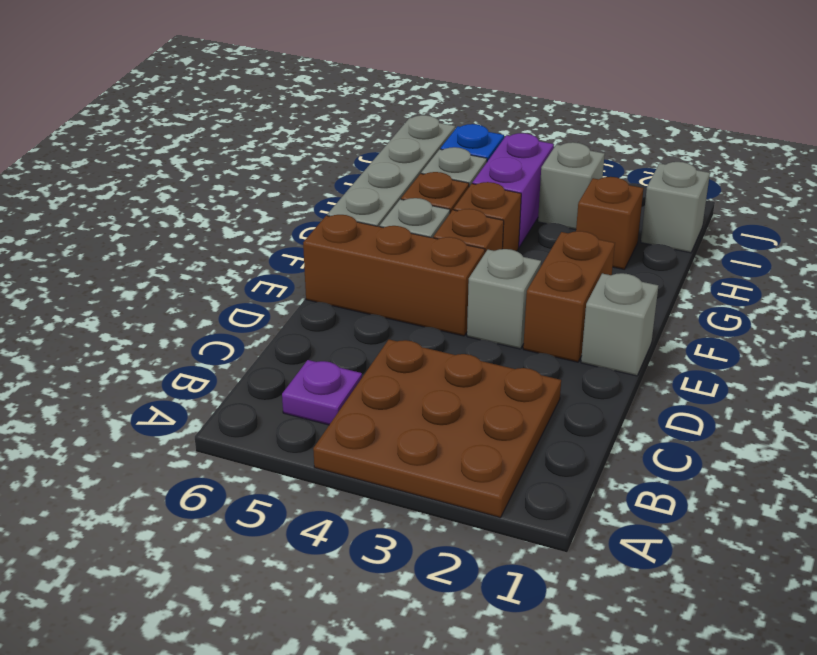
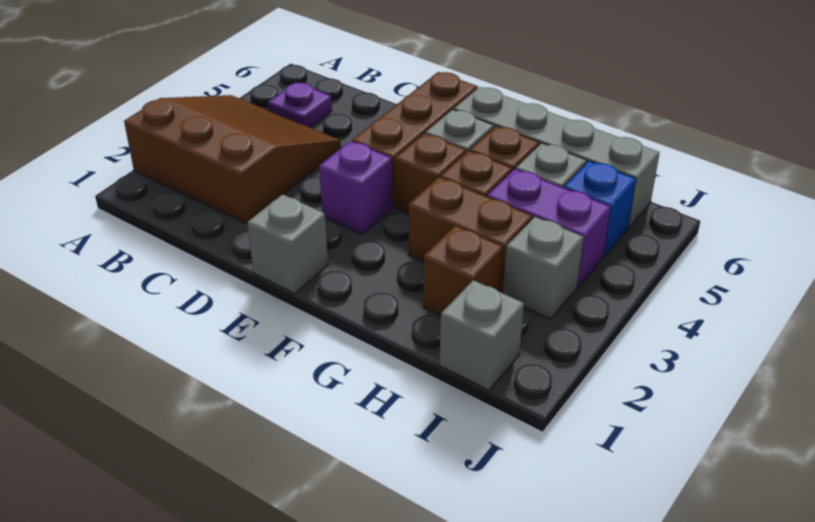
brown 3x3 plate [313,340,561,518] -> brown 3x3 slope [124,95,341,223]
brown 1x2 brick [523,231,615,362] -> brown 1x2 brick moved to [409,177,532,293]
grey 1x1 brick [467,249,541,349] -> purple 1x1 brick [319,141,392,234]

